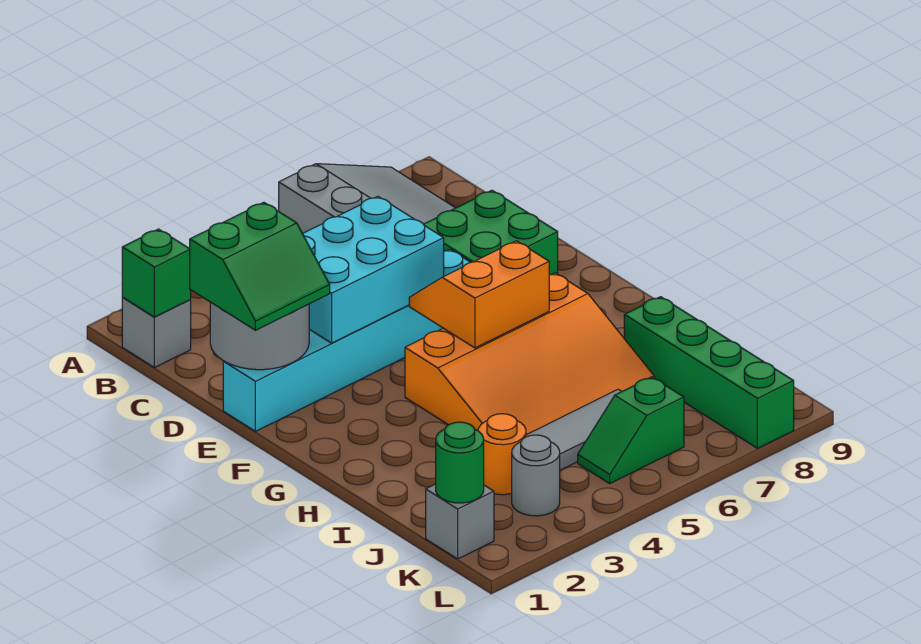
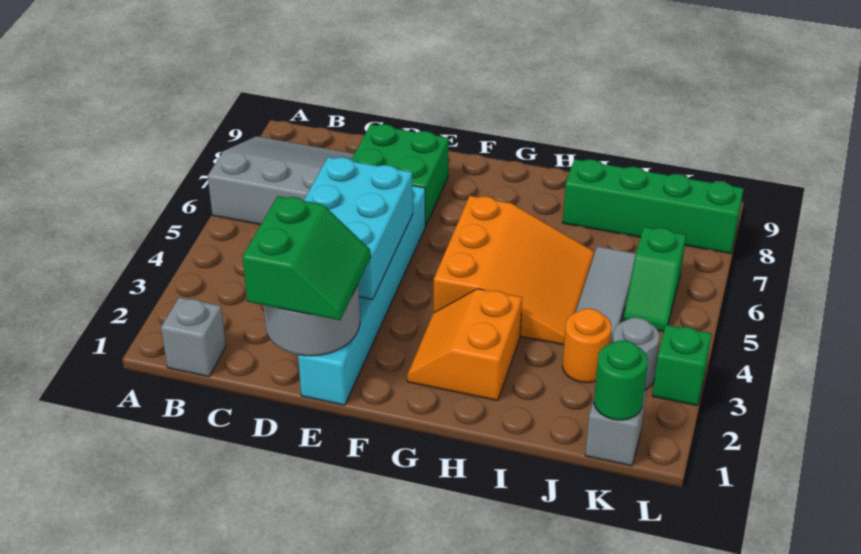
green 1x1 brick [122,229,191,317] -> green 1x1 brick moved to [652,325,711,406]
orange 2x2 slope [409,241,549,348] -> orange 2x2 slope moved to [407,289,522,401]
orange 3x4 slope [405,273,655,435] -> orange 3x3 slope [434,196,594,345]

